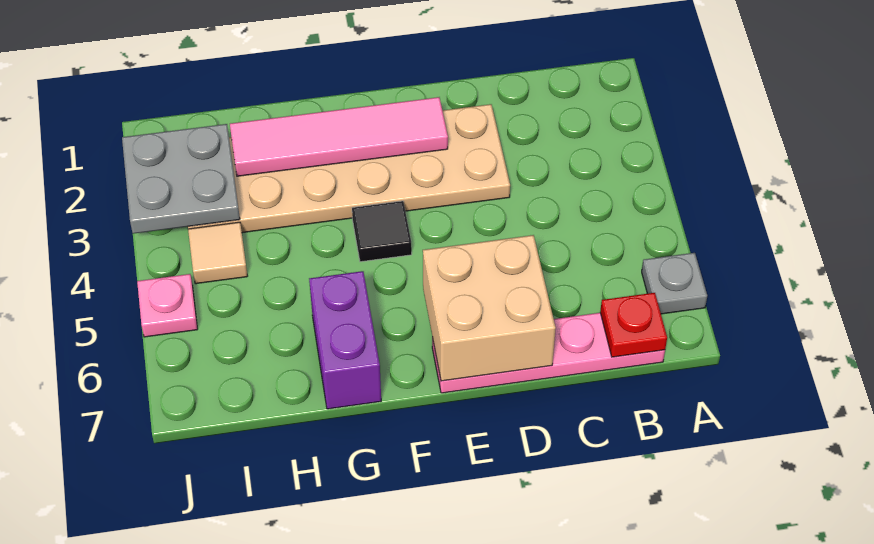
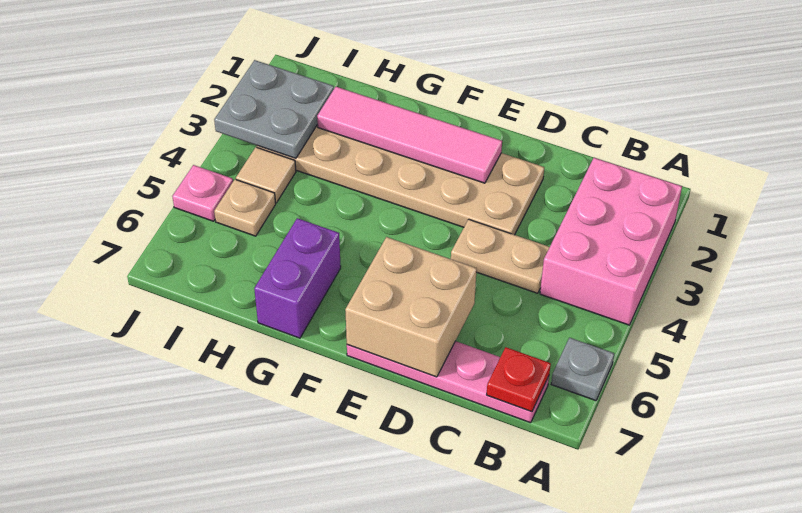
none -> pink 2x3 brick [540,158,682,325]
none -> tan 1x2 plate [451,219,550,293]
black 1x1 tile [352,201,412,262] -> none
none -> tan 1x1 plate [214,179,276,236]

